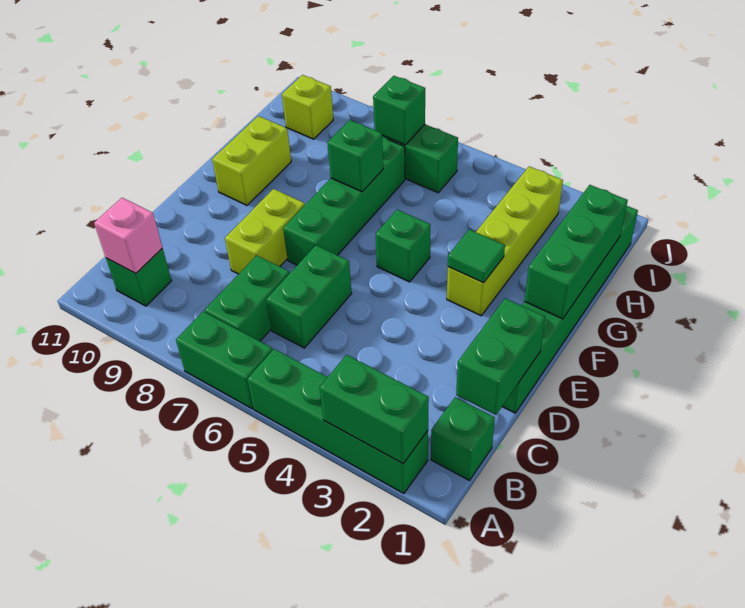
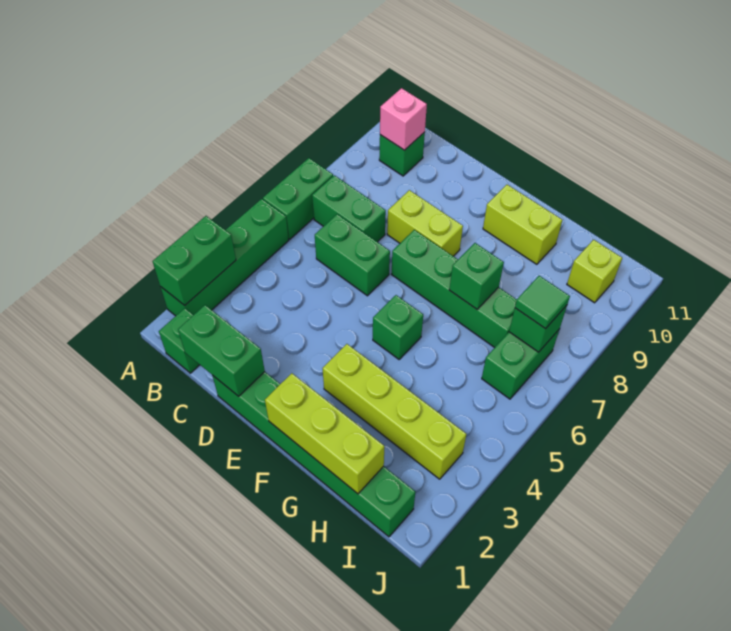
green 1x3 brick [525,185,628,319] -> lime 1x3 brick [265,373,384,494]
green 1x1 tile [448,230,505,283] -> green 1x1 tile moved to [515,276,570,329]

